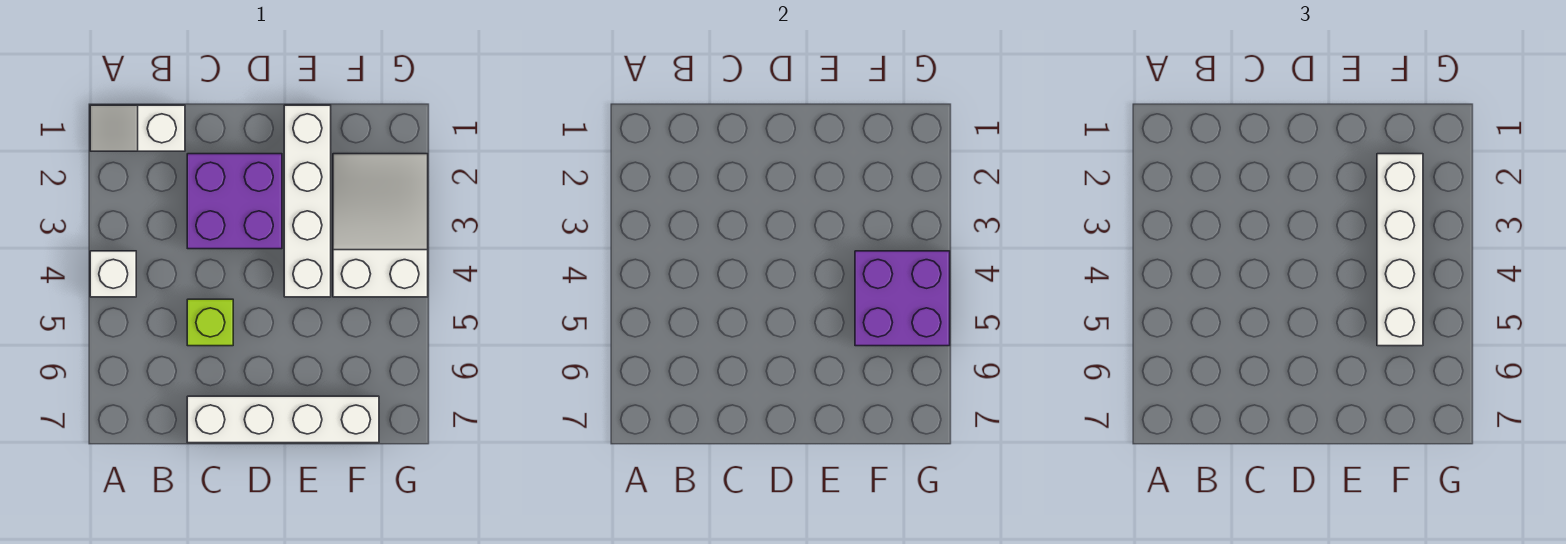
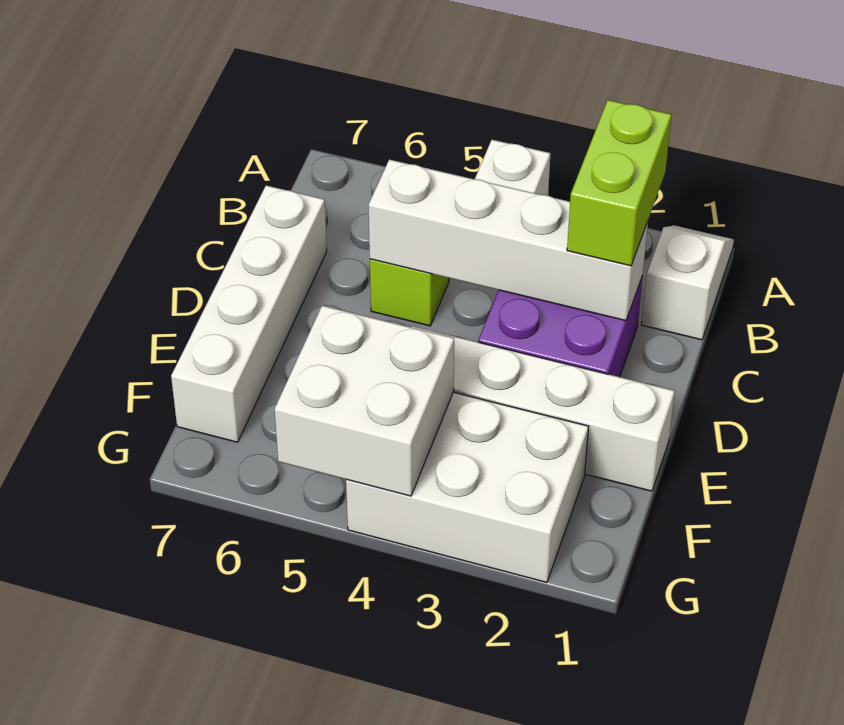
none -> lime 1x2 brick [567,100,671,266]
white 2x3 slope [333,154,428,297] -> white 2x3 brick [346,392,589,582]
white 1x4 brick [1377,154,1423,346] -> white 1x4 brick moved to [369,160,648,321]
purple 2x2 brick [855,251,950,346] -> white 2x2 brick [275,306,454,496]

